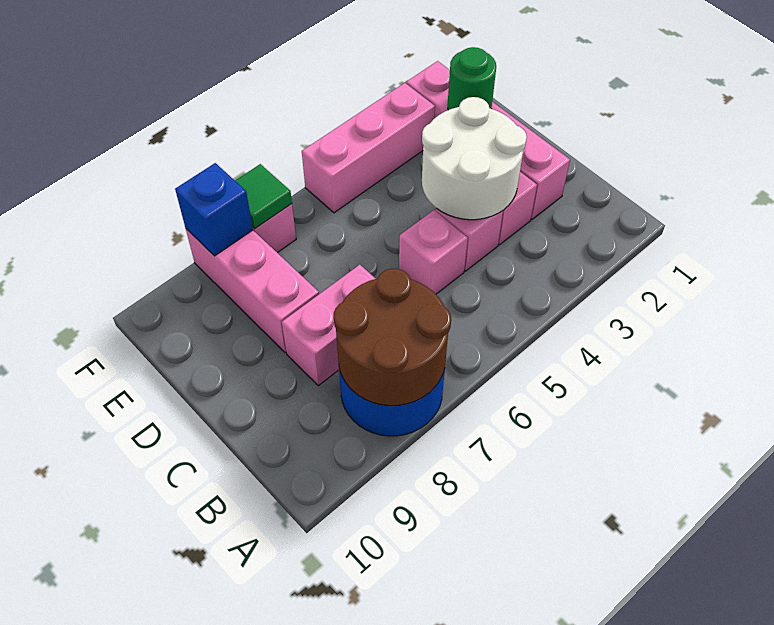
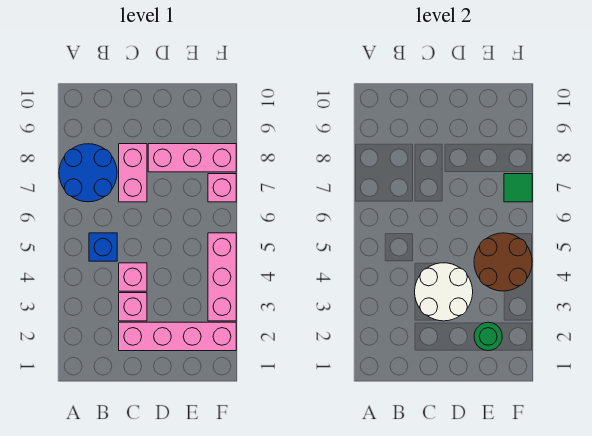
brown 2x2 round brick [334,268,451,406] -> brown 2x2 round brick moved to [474,233,532,291]
pink 1x1 brick [399,210,468,294] -> none
blue 1x1 brick [175,163,253,256] -> blue 1x1 brick moved to [89,233,117,261]

